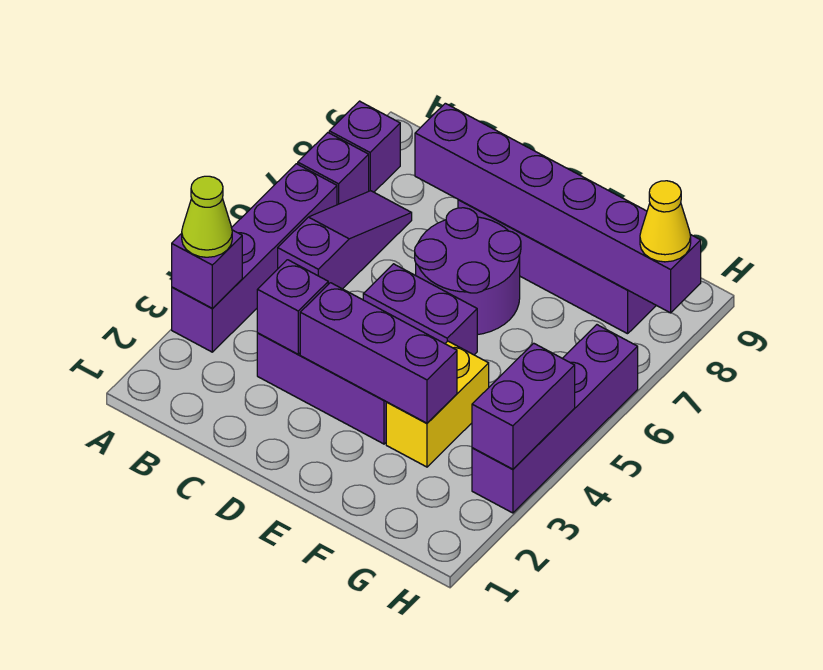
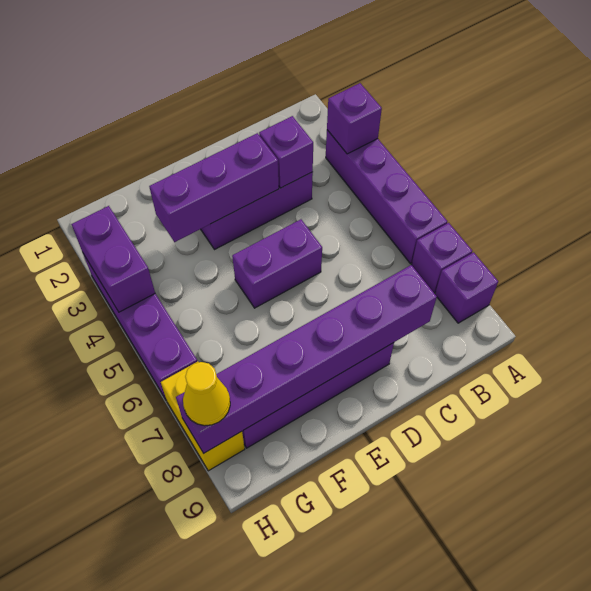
lime 1x1 cone [182,176,232,257] -> none
purple 1x3 slope [278,191,412,289] -> none
purple 2x2 round brick [415,208,521,335] -> none
yellow 1x2 brick [386,341,489,467] -> yellow 1x2 brick moved to [161,361,245,471]

